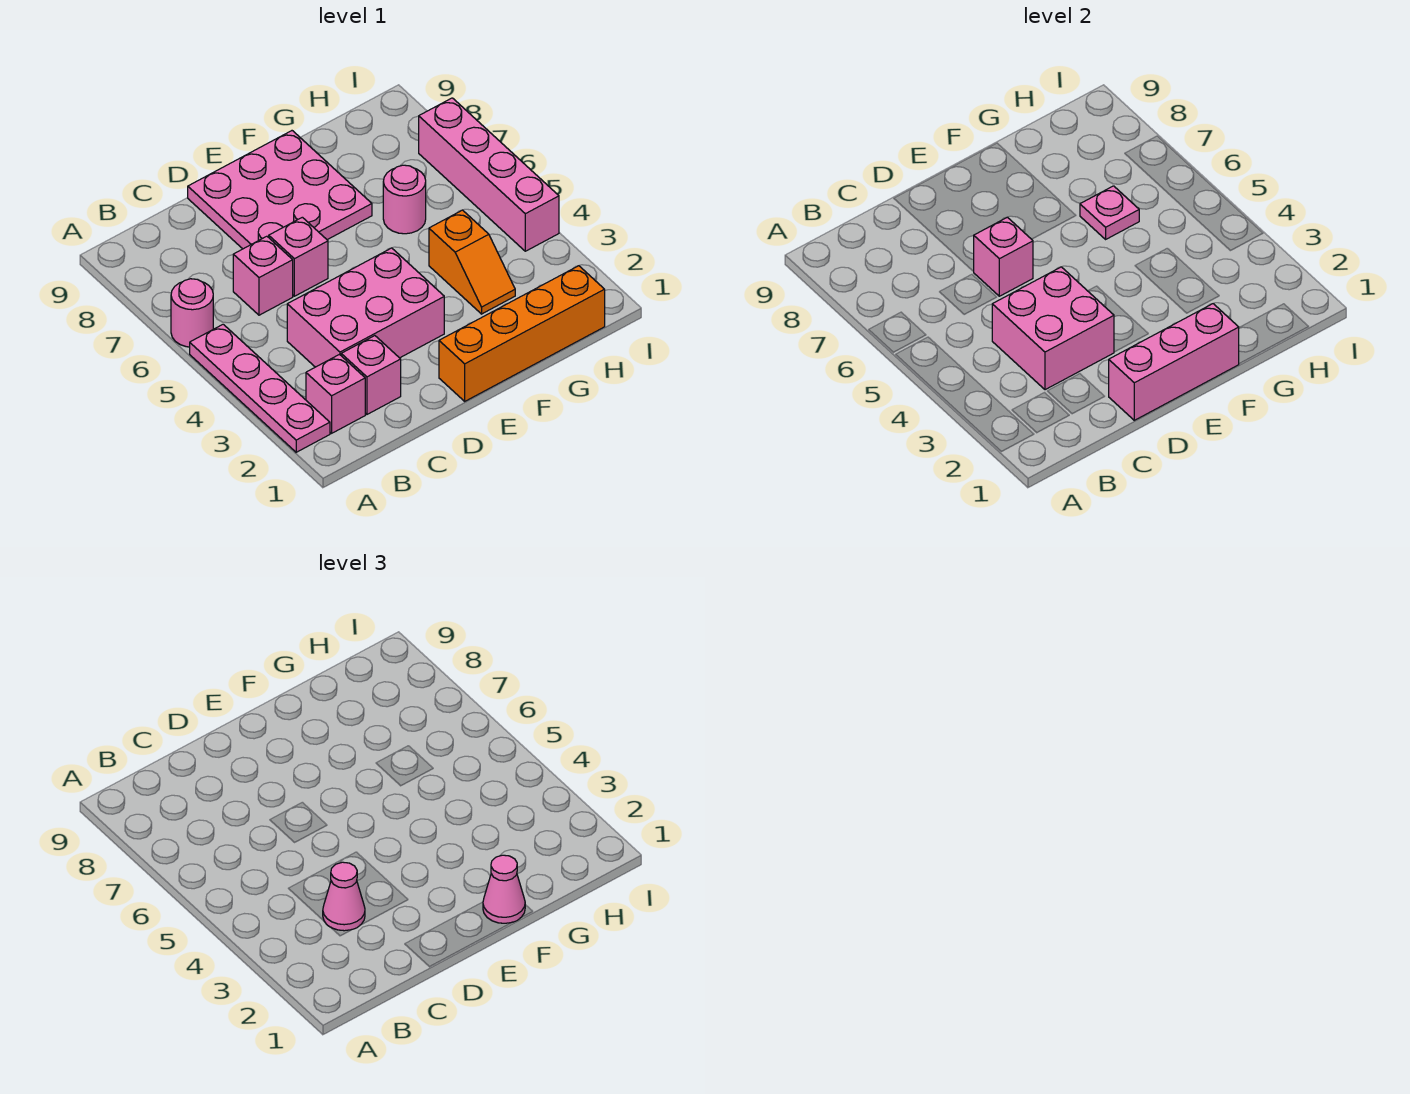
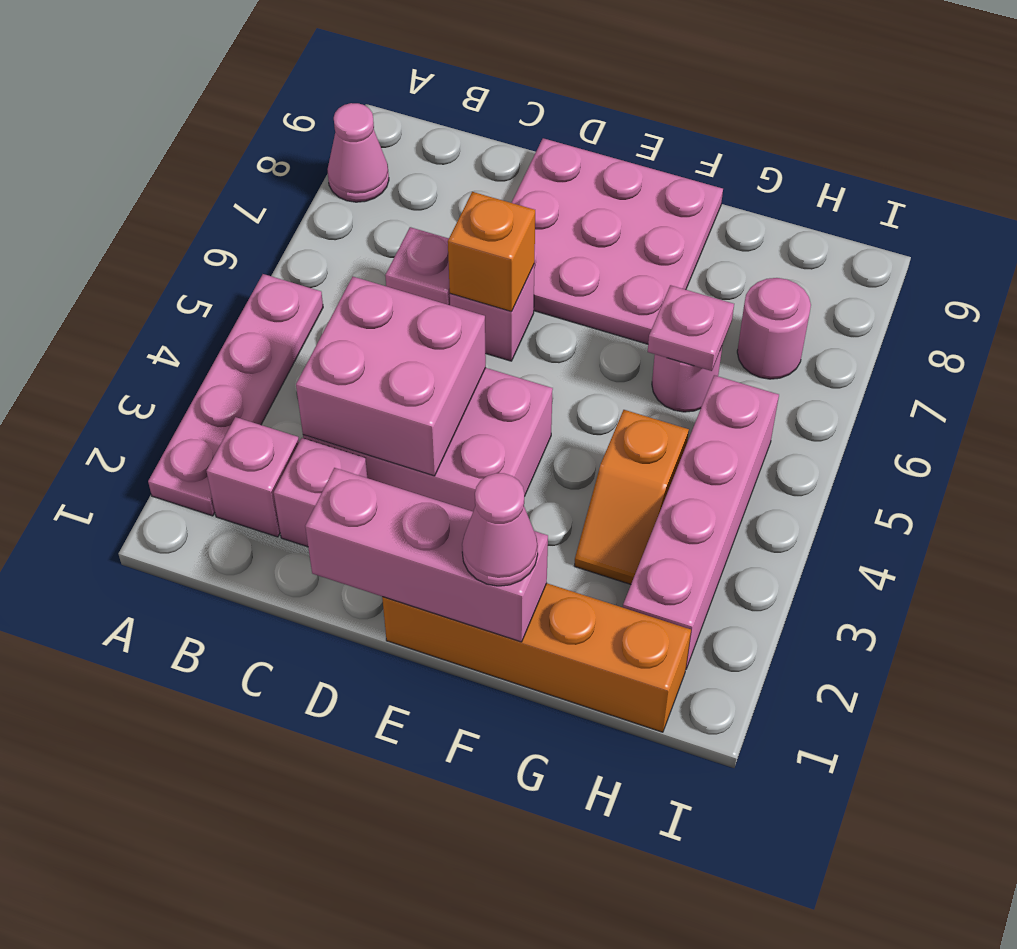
pink 1x1 round brick [171,279,213,347] -> pink 1x1 round brick moved to [737,278,811,379]
pink 1x1 cone [323,862,365,931] -> pink 1x1 cone moved to [327,103,389,202]
pink 1x1 brick [973,217,1033,296] -> orange 1x1 brick [448,192,535,312]
pink 1x4 brick [419,98,559,251] -> pink 1x4 brick moved to [623,375,779,669]

